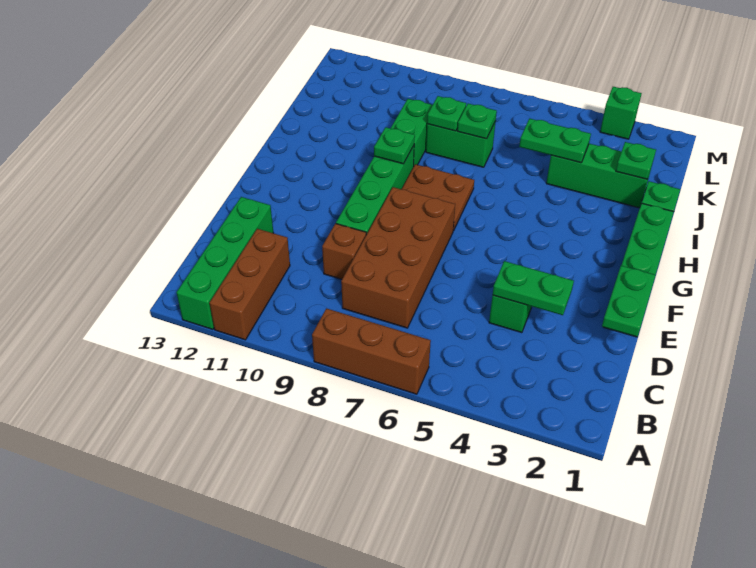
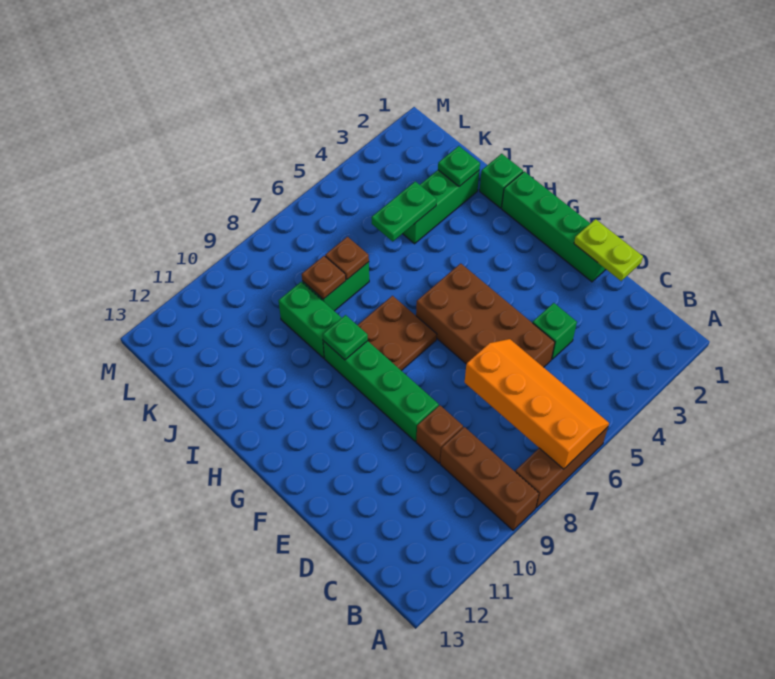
none -> orange 2x4 slope [465,339,609,469]
brown 1x3 brick [210,229,290,340] -> brown 1x3 brick moved to [440,427,539,530]
green 1x4 brick [177,197,273,329] -> none
brown 2x4 brick [341,187,455,328] -> brown 2x4 brick moved to [416,263,555,367]
green 1x2 plate [602,265,656,337] -> lime 1x2 plate [574,219,643,281]
green 1x2 plate [493,261,574,315] -> none
green 1x1 plate [458,104,497,139] -> brown 1x1 plate [325,237,369,279]
green 1x1 plate [427,96,466,131] -> brown 1x1 plate [302,256,346,299]
green 1x1 brick [600,87,642,139] -> none

